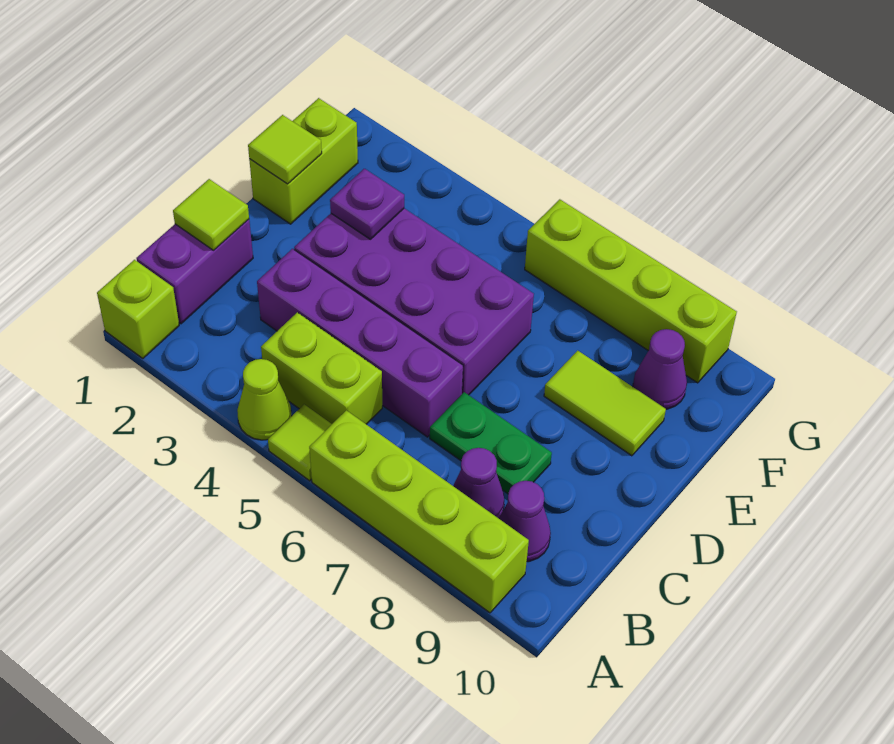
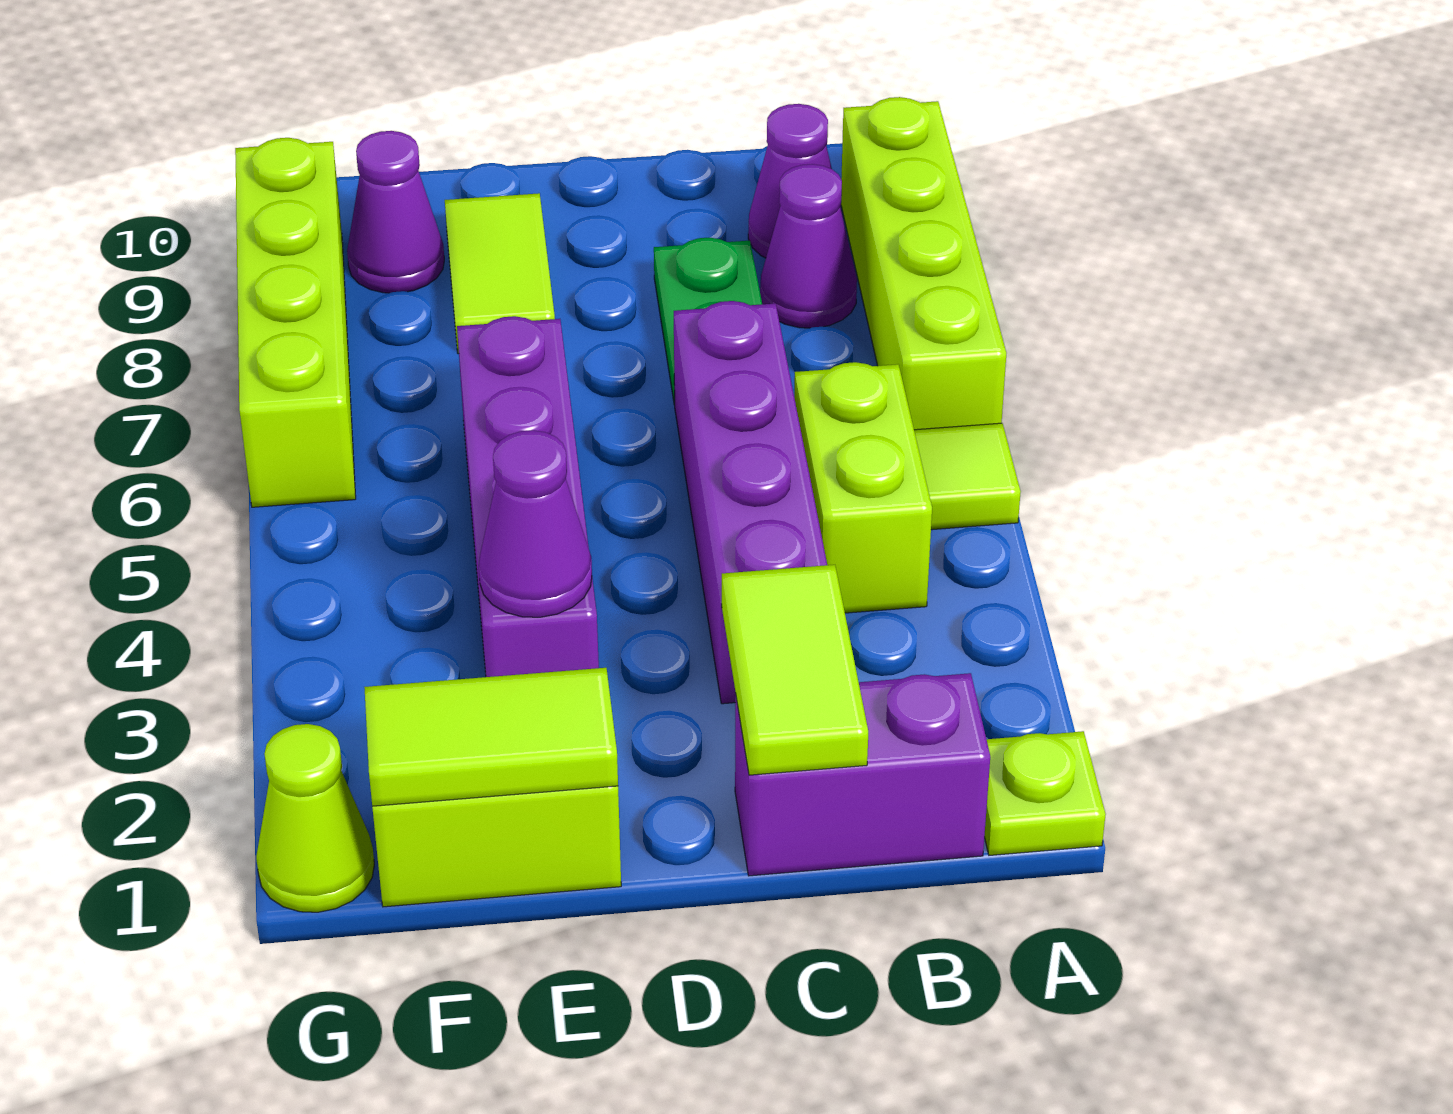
lime 1x1 brick [97,260,179,359] -> lime 1x1 plate [984,731,1106,855]
lime 1x1 cone [237,359,291,440] -> lime 1x1 cone moved to [256,724,374,912]
lime 1x1 tile [173,179,249,250] -> lime 1x2 tile [722,565,868,775]
purple 2x4 brick [294,208,534,395] -> purple 1x4 brick [457,316,599,677]
lime 1x1 tile [248,115,322,184] -> lime 1x2 tile [364,668,618,806]
purple 1x1 plate [330,169,404,239] -> purple 1x1 cone [479,430,592,617]

